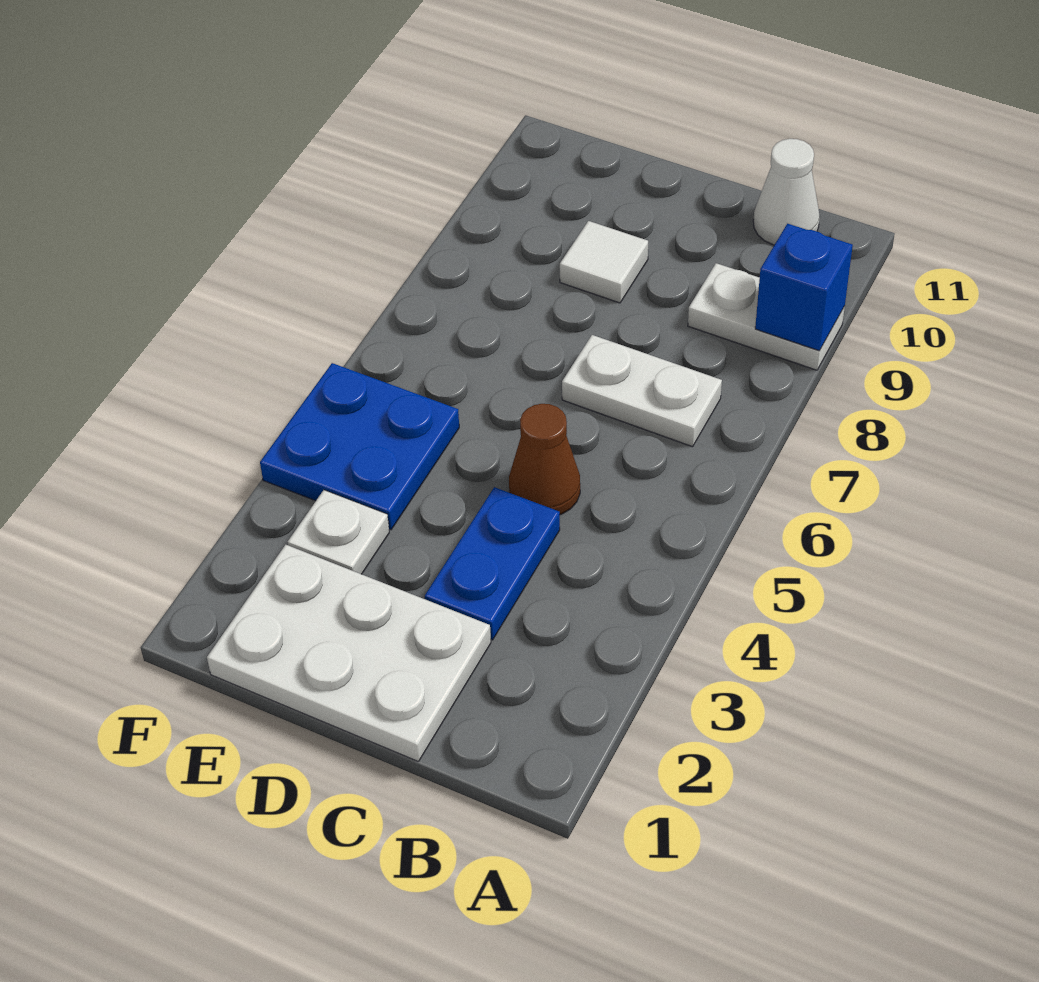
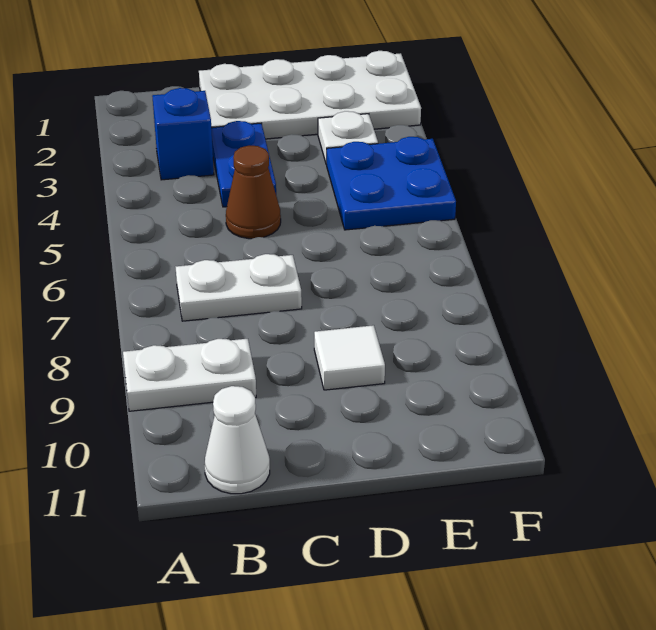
blue 1x1 brick [755,224,853,351] -> blue 1x1 brick moved to [152,88,214,180]
white 2x3 plate [207,545,491,761] -> white 2x4 plate [199,51,421,139]

